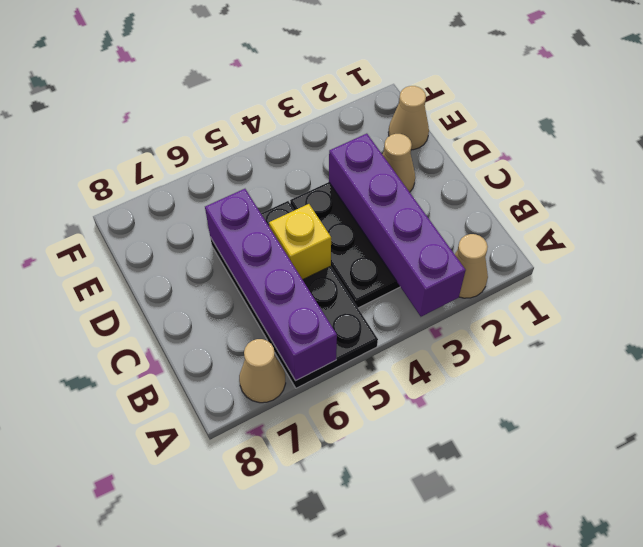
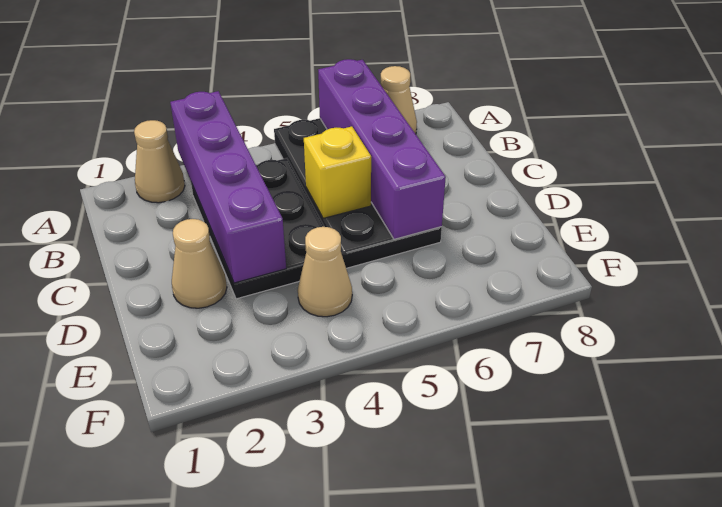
tan 1x1 cone [389,86,429,150] -> tan 1x1 cone moved to [298,227,352,317]

